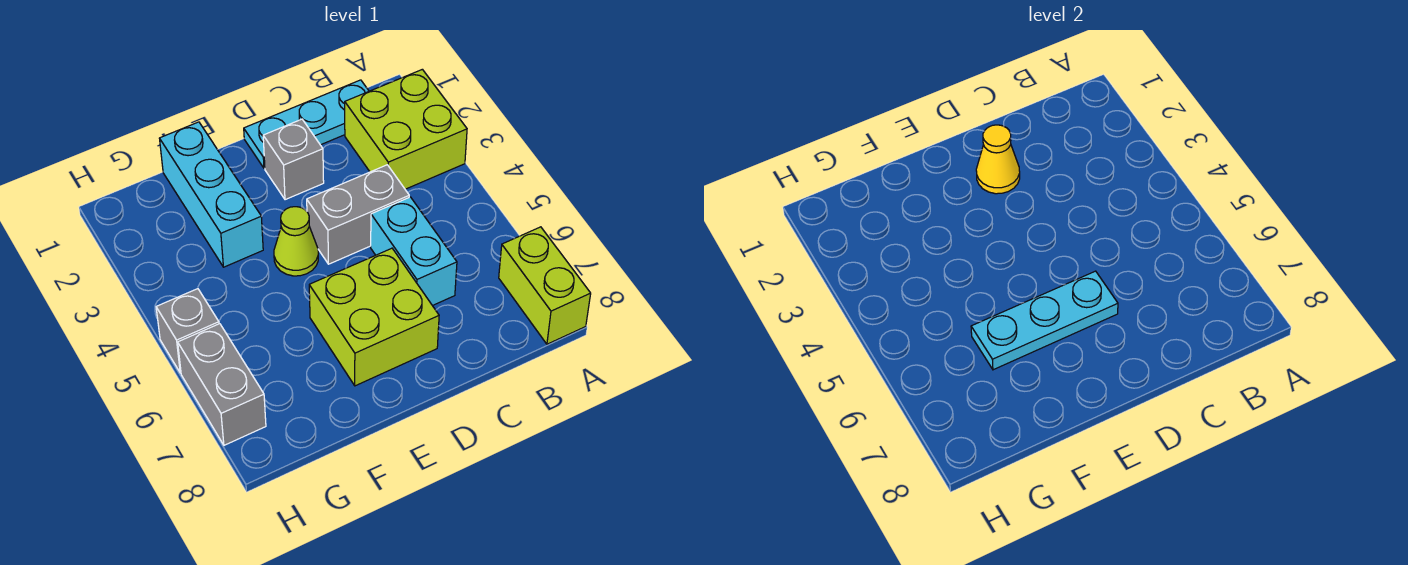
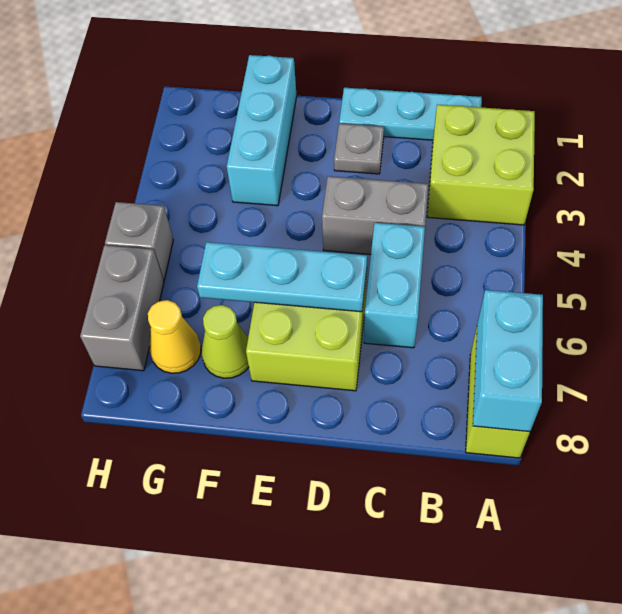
none -> cyan 1x2 brick [473,290,543,432]
grey 1x1 brick [263,119,324,200] -> grey 1x1 plate [334,123,384,174]
yellow 1x1 cone [976,125,1020,194] -> yellow 1x1 cone moved to [148,300,201,373]
lime 1x1 cone [274,207,318,276] -> lime 1x1 cone moved to [202,305,249,378]

